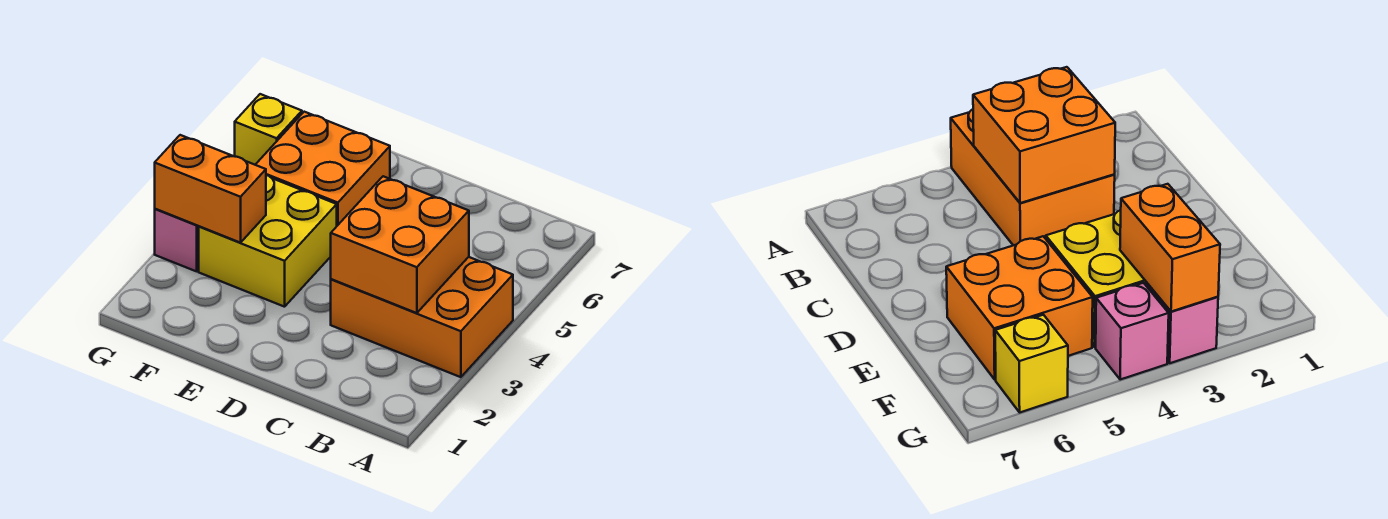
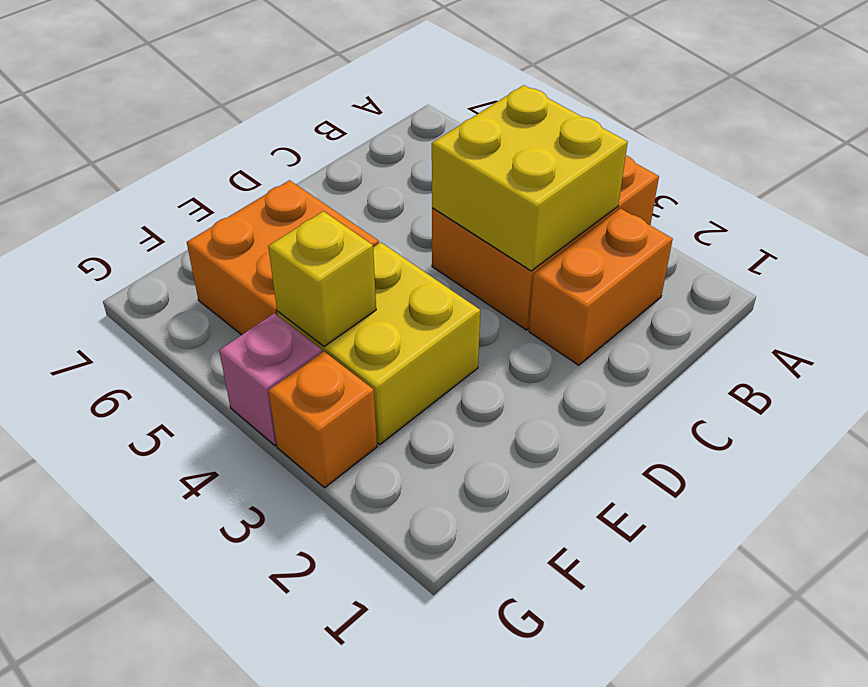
orange 2x2 brick [331,176,469,313] -> yellow 2x2 brick [432,85,628,271]
orange 1x2 brick [155,135,266,243] -> orange 1x2 brick moved to [529,208,673,365]
pink 1x1 brick [155,209,199,271] -> orange 1x1 brick [269,351,377,488]
yellow 1x1 brick [235,94,302,165] -> yellow 1x1 brick moved to [268,211,376,346]

